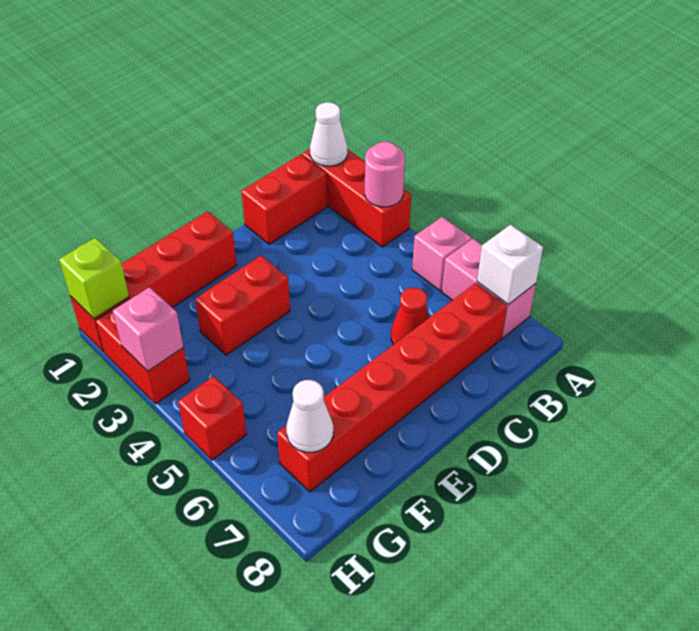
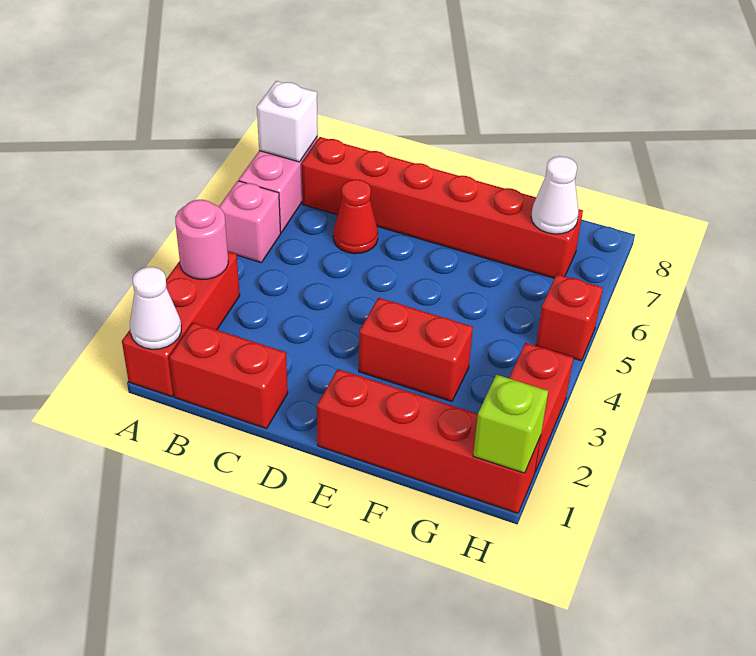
pink 1x1 brick [113,287,183,371] -> none

